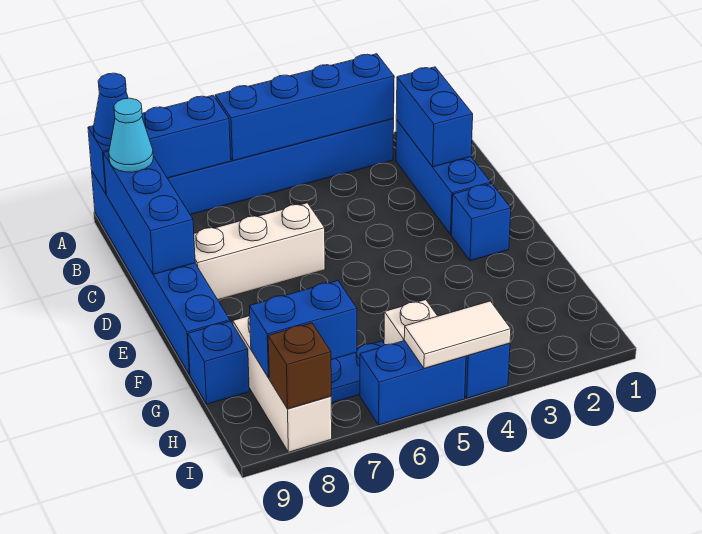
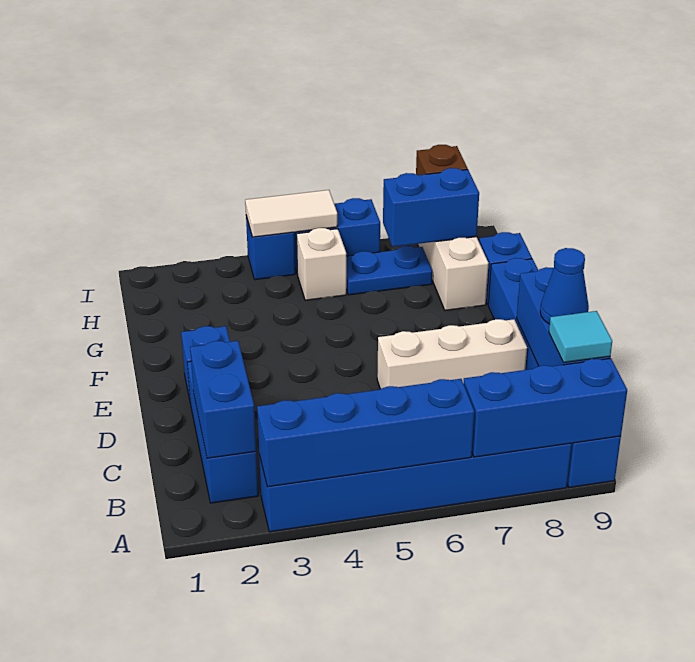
blue 1x1 cone [93,73,128,146] -> blue 1x1 cone moved to [540,248,589,324]
cyan 1x1 cone [109,98,153,172] -> cyan 1x1 tile [549,311,612,363]

